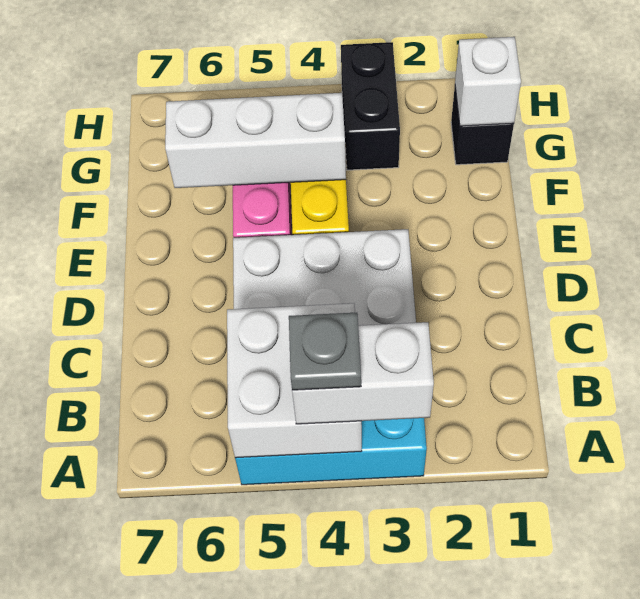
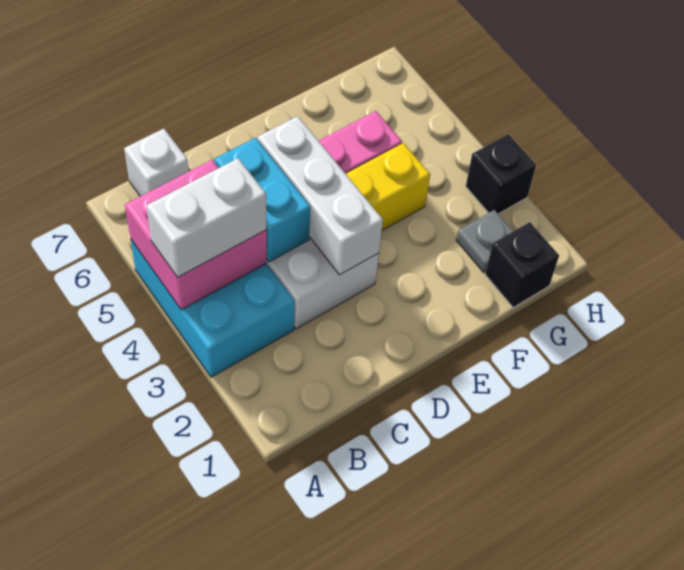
white 1x2 brick [292,322,434,424] -> white 1x2 brick turned to [146,158,266,277]
white 2x2 brick [227,303,362,458] -> pink 2x2 brick [125,160,267,310]
grey 1x1 plate [289,313,361,390] -> grey 1x1 plate moved to [456,210,513,272]
none -> cyan 1x2 brick [214,138,310,262]
white 1x3 brick [165,93,346,188] -> white 1x3 brick moved to [258,116,383,275]
white 1x1 brick [455,37,521,126] -> white 1x1 brick moved to [124,129,189,196]
black 1x2 brick [341,42,400,170] -> black 1x1 brick [466,134,536,214]

